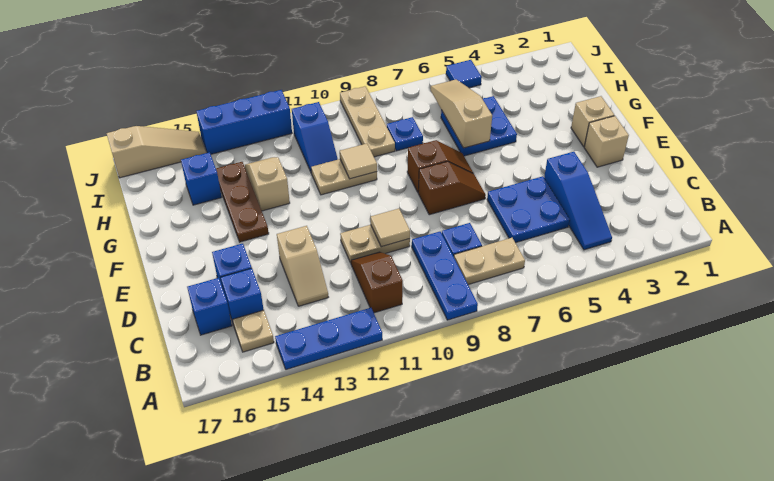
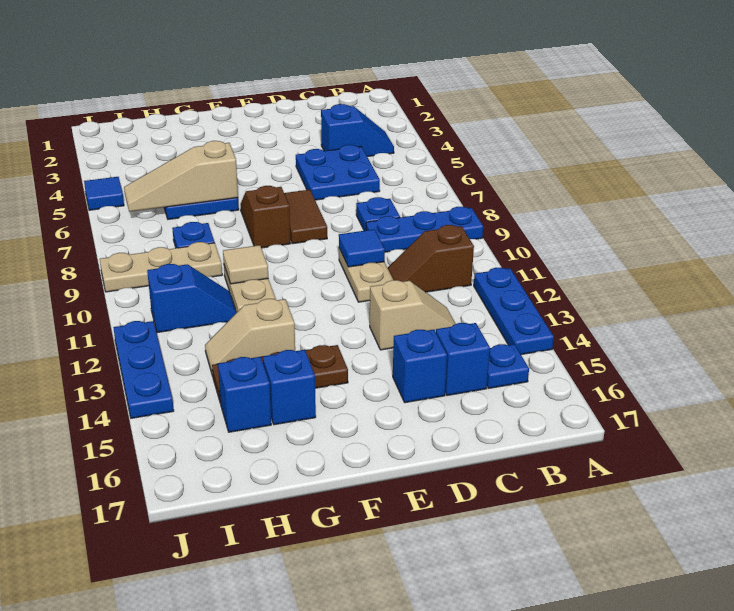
blue 1x3 slope [544,152,612,250] -> blue 1x2 slope [321,104,394,157]
tan 1x2 plate [454,238,525,285] -> none
tan 1x1 plate [233,310,274,352] -> blue 1x1 plate [487,344,529,388]
blue 1x1 brick [187,278,232,335] -> blue 1x1 brick moved to [263,350,316,425]
tan 1x1 tile [371,209,410,247] -> blue 1x1 tile [339,229,385,267]
tan 1x1 brick [584,116,629,167] -> none
brown 1x2 slope [418,161,486,215] -> brown 1x2 tile [284,190,327,244]
tan 1x1 brick [571,96,614,147] -> none
blue 1x3 brick [196,90,292,154] -> blue 1x3 plate [113,321,174,418]
tan 1x3 slope [107,126,206,178] -> none

